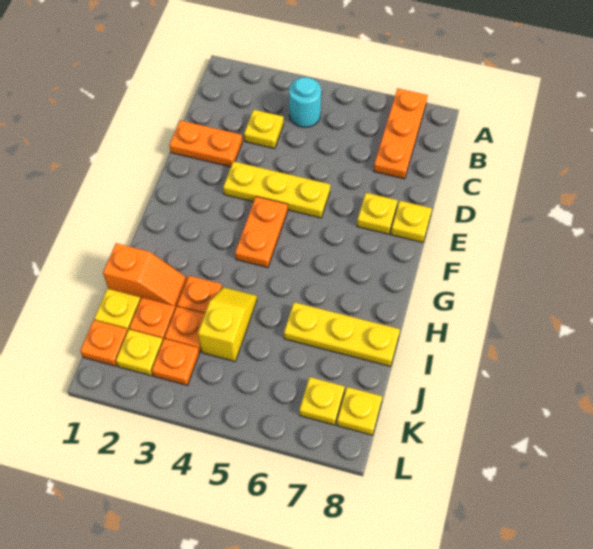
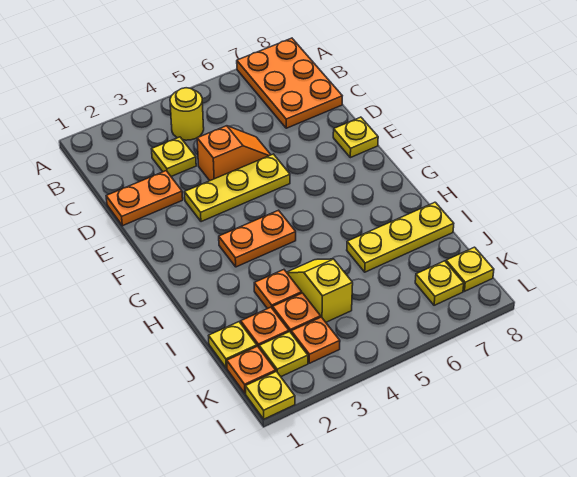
orange 1x3 plate [374,89,428,179] -> orange 2x3 plate [237,38,342,128]
cyan 1x1 round brick [289,77,321,127] -> yellow 1x1 round brick [170,88,204,140]
yellow 1x1 plate [357,193,398,234] -> yellow 1x1 plate moved to [245,372,295,419]
orange 1x2 plate [235,197,288,268] -> orange 1x2 plate turned to [219,210,296,267]
orange 1x2 slope [103,243,187,309] -> orange 1x2 slope moved to [197,126,271,181]

